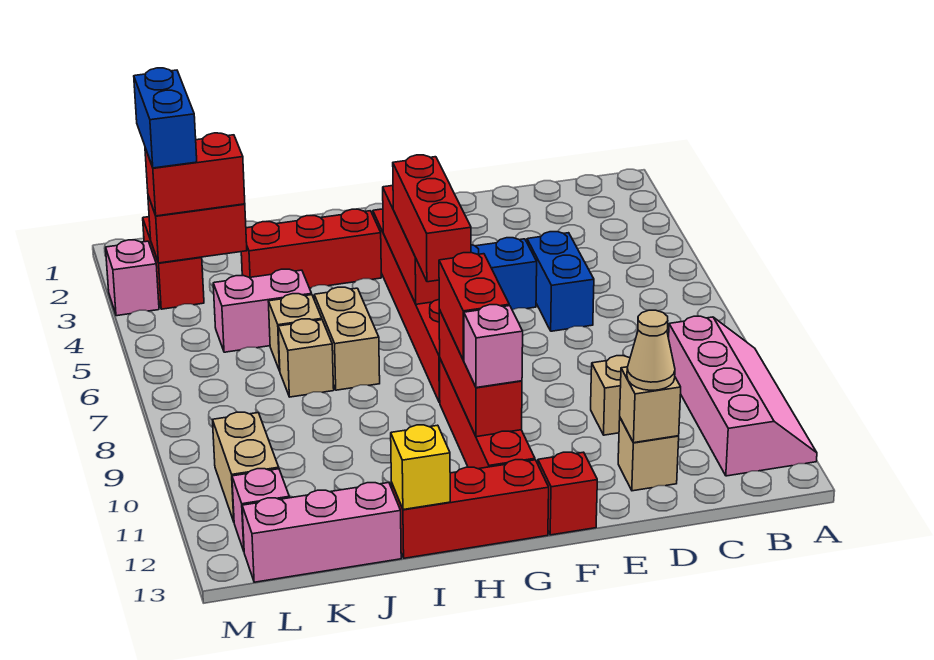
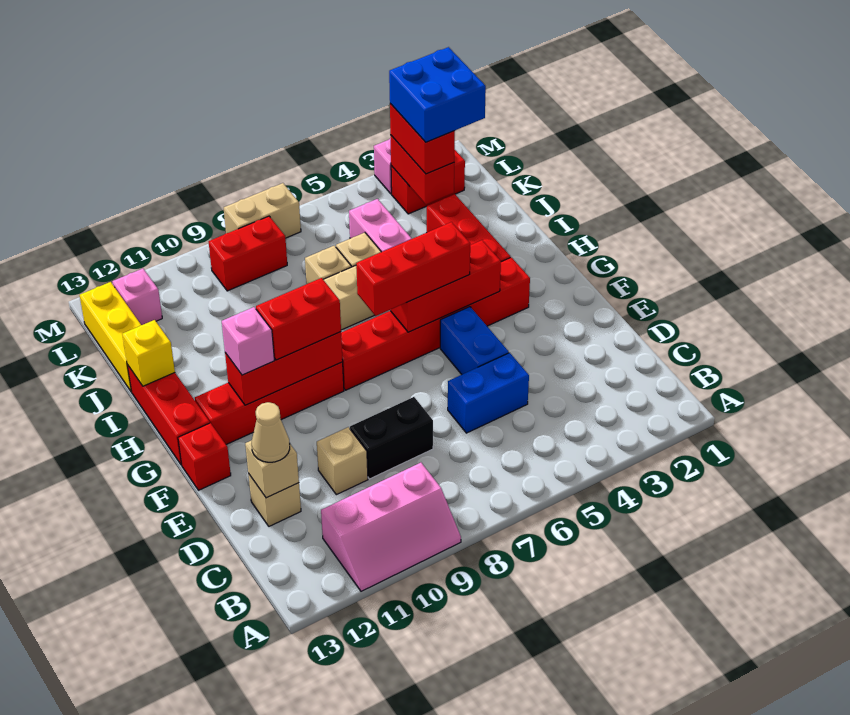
pink 2x4 slope [669,316,817,476] -> pink 2x3 slope [321,463,461,591]
none -> black 1x2 brick [350,397,433,479]
pink 1x3 brick [242,483,401,582] -> yellow 1x3 brick [80,282,141,392]
blue 1x2 brick [134,68,197,168] -> blue 2x2 brick [389,47,486,142]
none -> red 1x2 brick [209,216,287,291]
tan 1x2 brick [213,412,279,521] -> tan 1x2 brick moved to [224,183,301,238]

